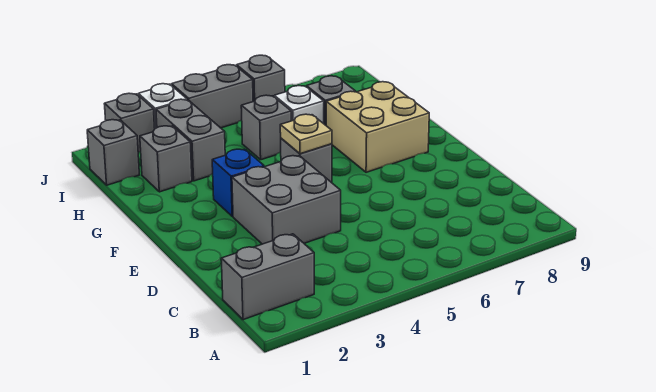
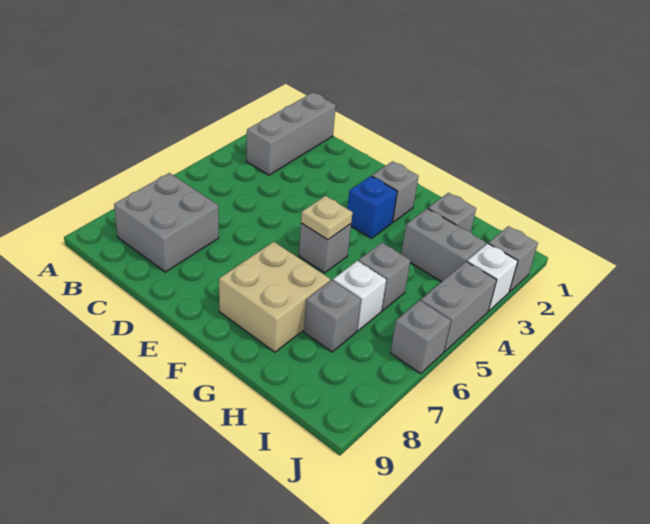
grey 1x2 brick [221,234,314,320] -> grey 1x3 brick [246,93,336,175]
grey 2x2 brick [232,156,341,244] -> grey 2x2 brick moved to [114,173,219,272]
grey 1x1 brick [87,120,139,185] -> grey 1x1 brick moved to [372,161,419,222]

